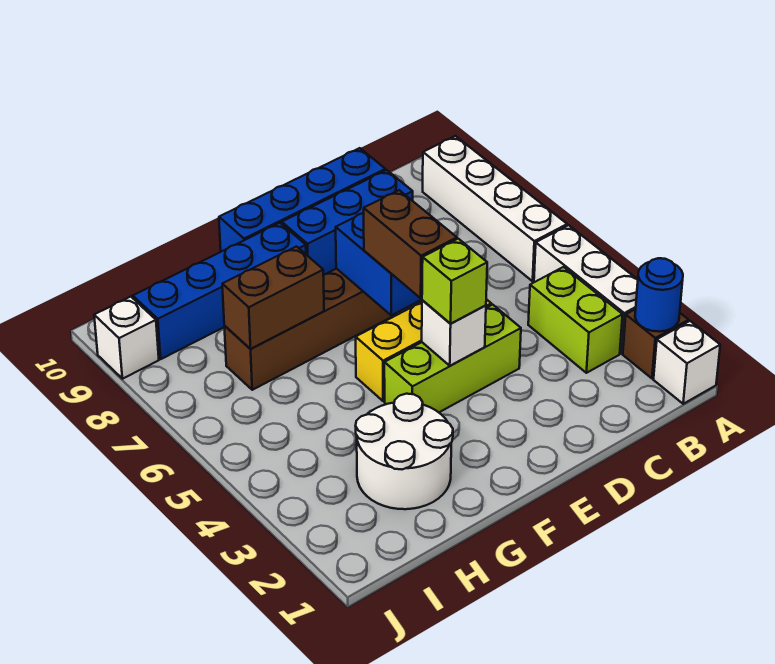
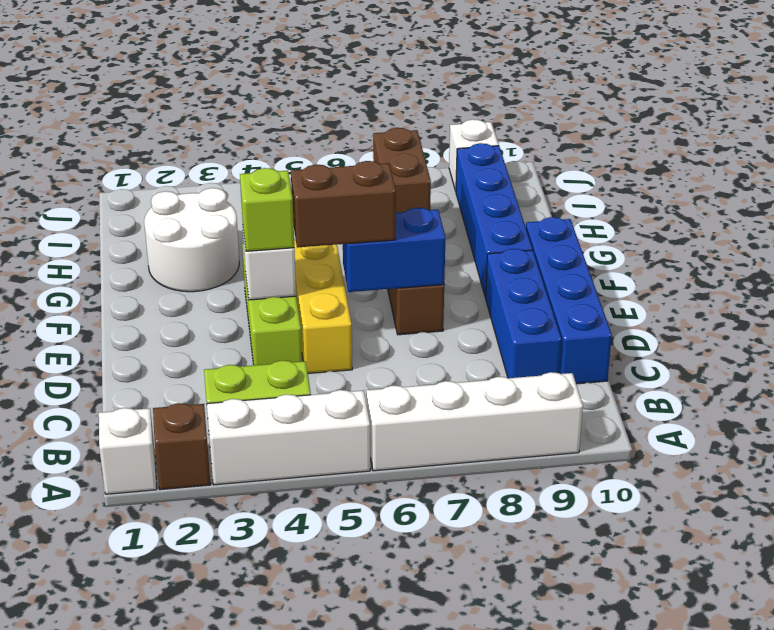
blue 1x1 round brick [635,258,683,332] -> none

